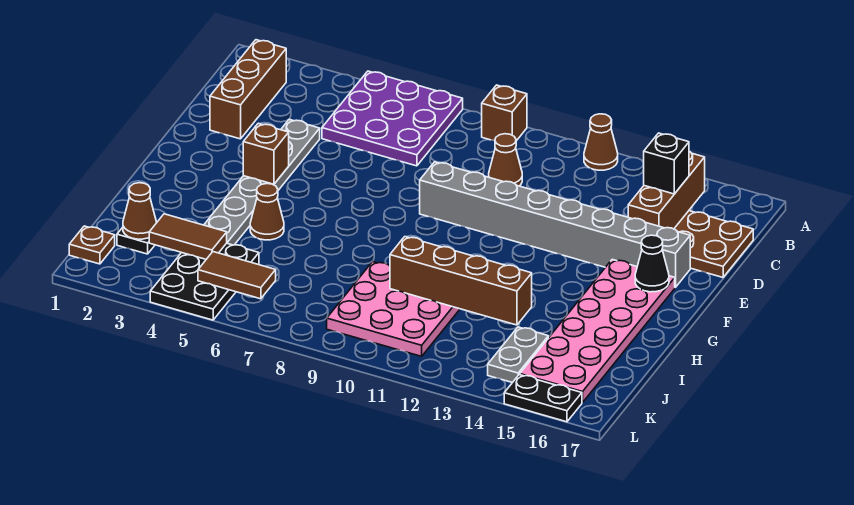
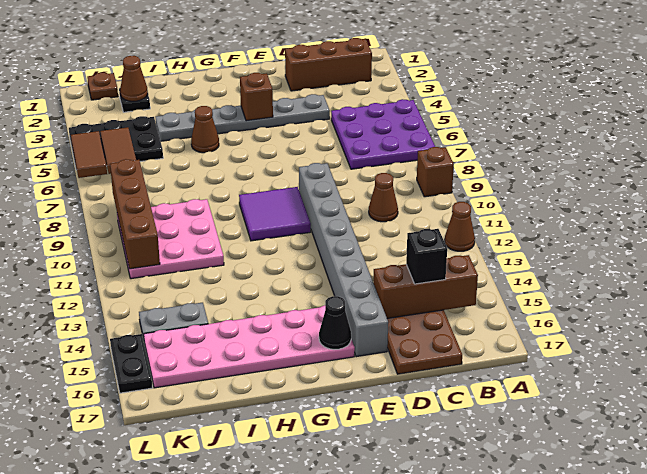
none -> purple 2x2 tile [239,187,311,241]
brown 1x4 brick [390,237,532,325] -> brown 1x4 brick moved to [110,159,160,269]
brown 1x2 tile [149,214,227,259] -> brown 1x2 tile moved to [71,131,107,178]

